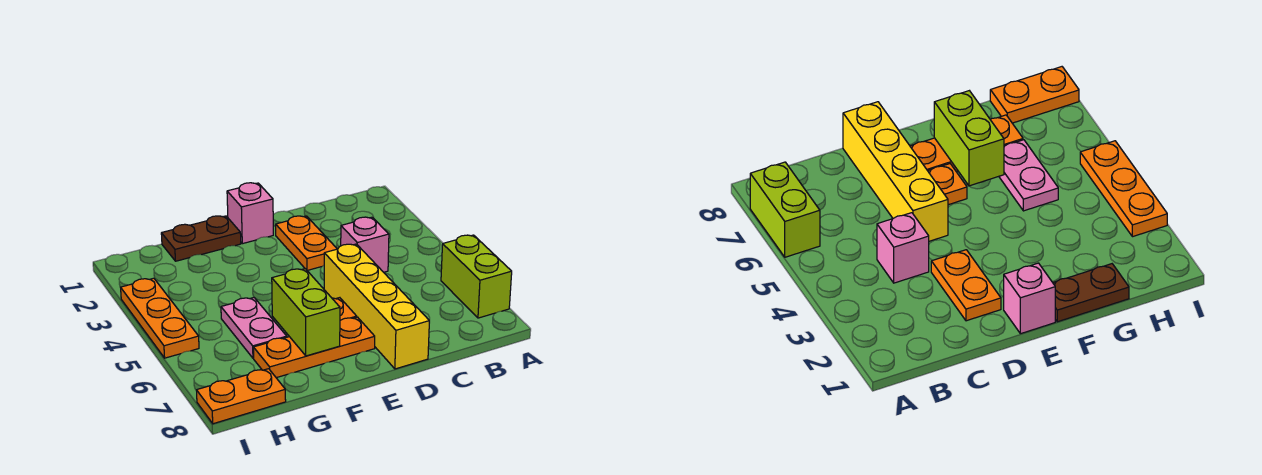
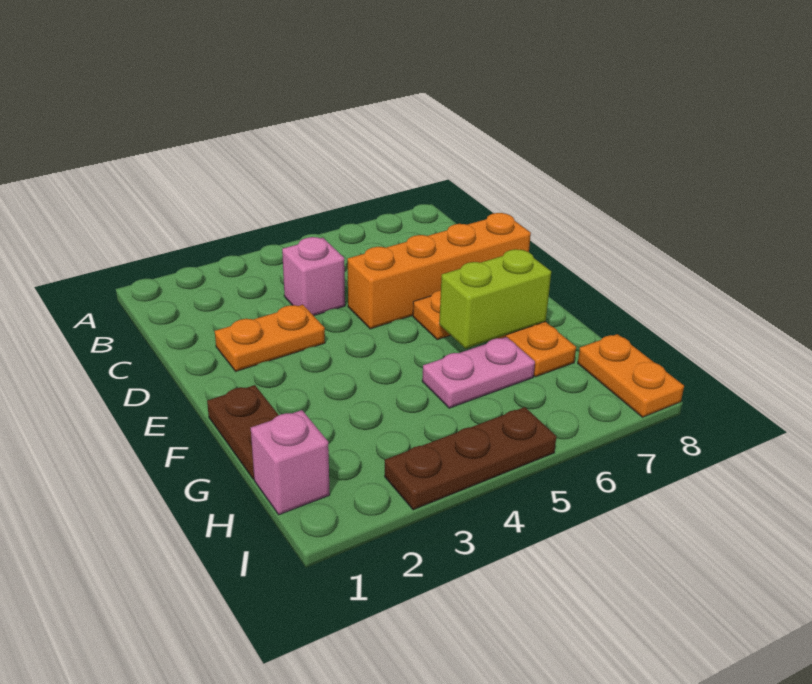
lime 1x2 brick [441,235,512,318] -> none
yellow 1x4 brick [324,244,429,369] -> orange 1x4 brick [347,213,531,329]
pink 1x1 brick [227,183,273,244] -> pink 1x1 brick moved to [251,410,330,515]
orange 1x3 plate [121,278,199,358] -> brown 1x3 plate [385,407,556,510]

